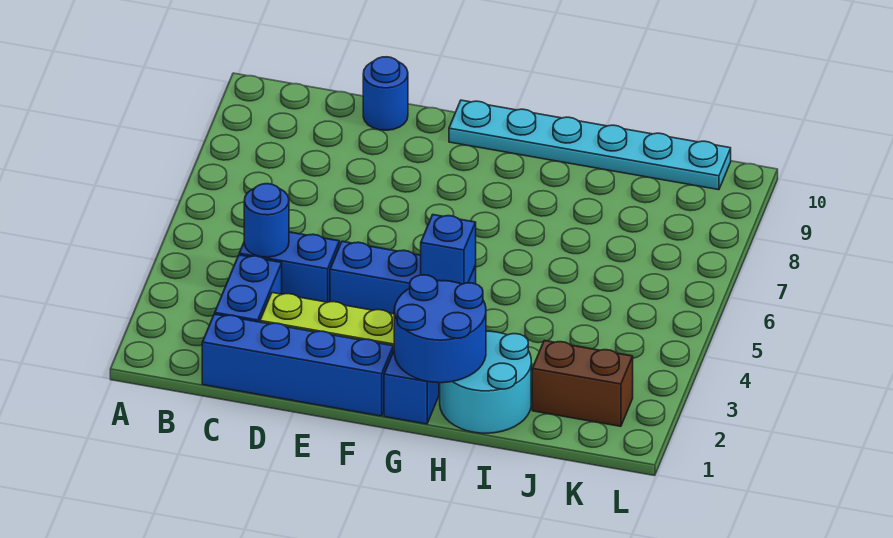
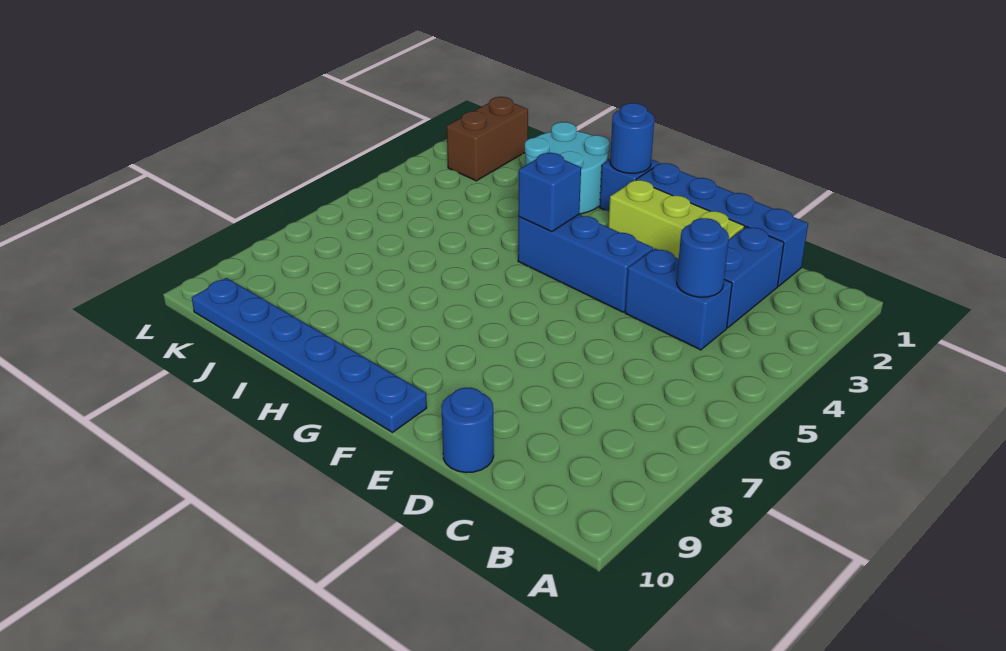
cyan 1x6 plate [449,100,731,190] -> blue 1x6 plate [192,278,427,432]
blue 2x2 round brick [394,275,486,383] -> blue 1x1 round brick [610,103,654,173]
brown 1x2 brick [532,340,633,426] -> brown 1x2 brick turned to [447,97,528,181]

